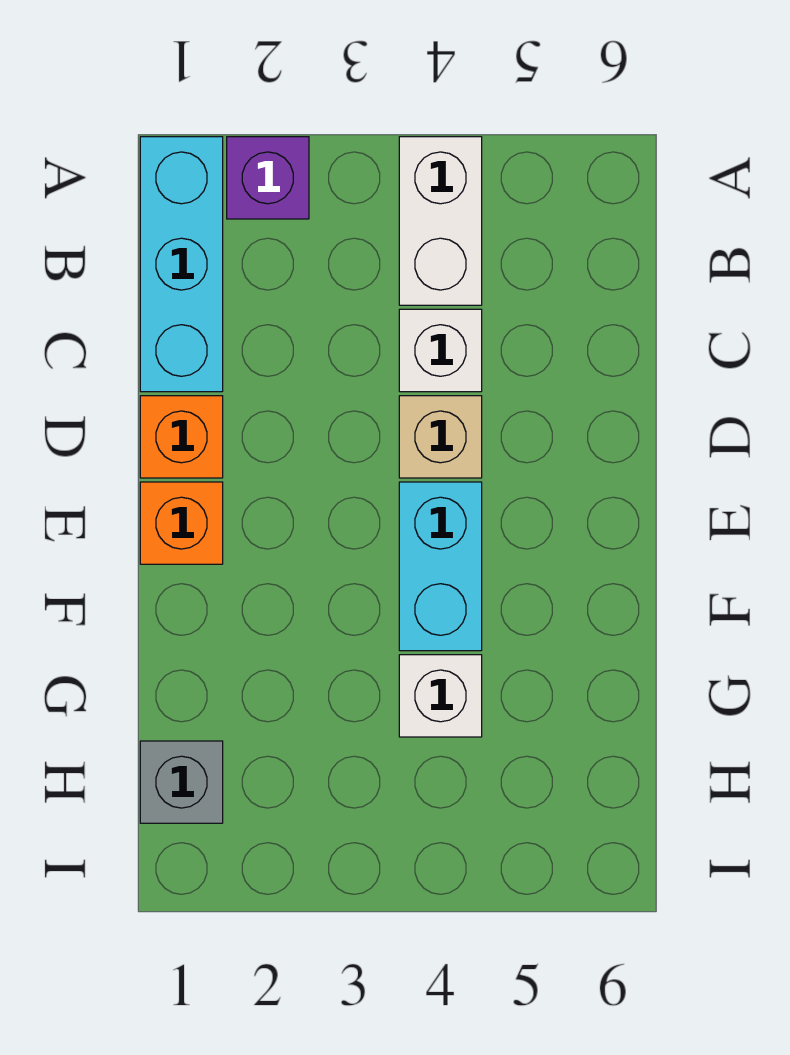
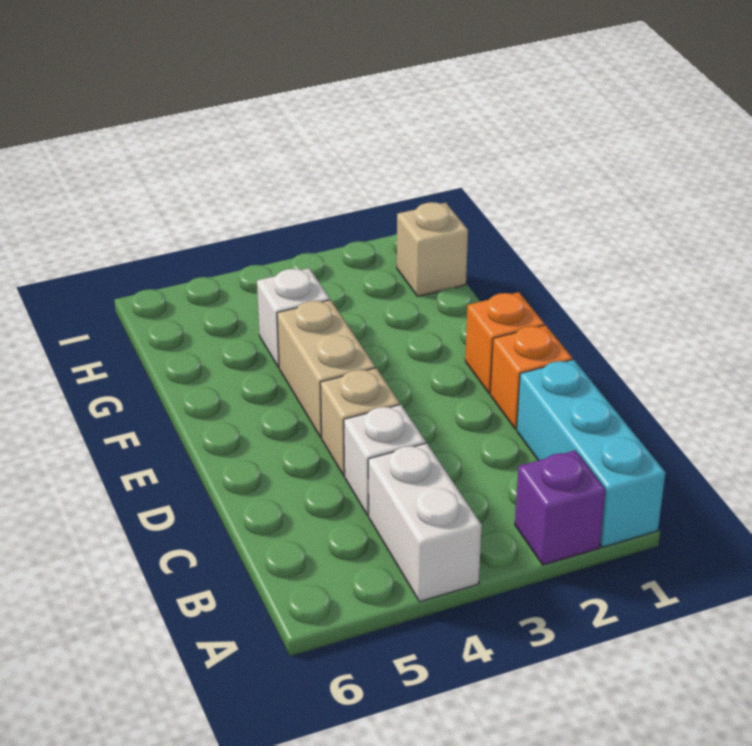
cyan 1x2 brick [399,482,482,651] -> tan 1x2 brick [277,300,375,438]
grey 1x1 brick [140,741,223,823] -> tan 1x1 brick [397,202,468,297]

